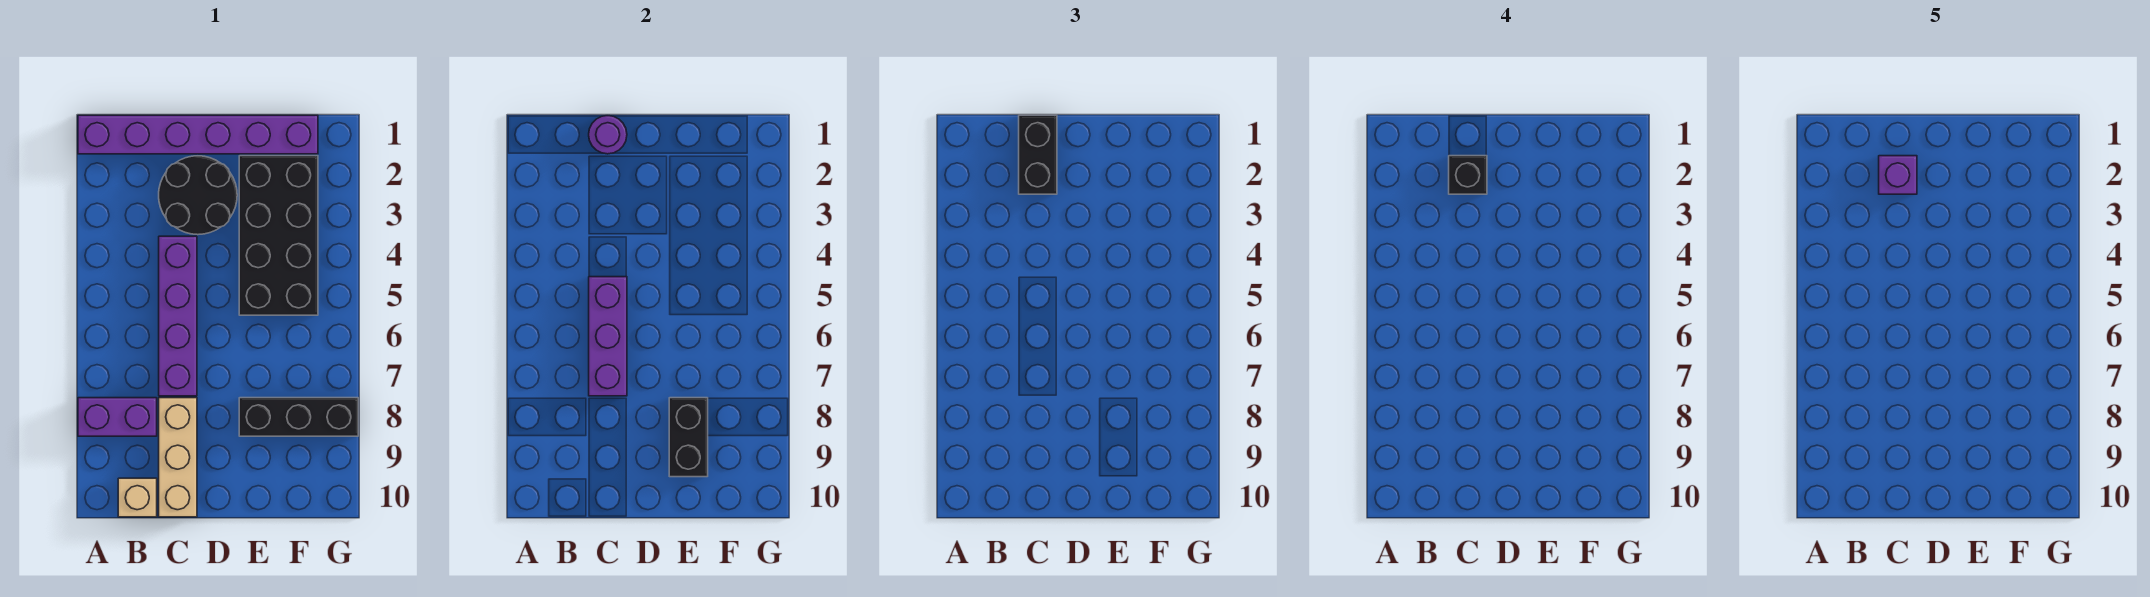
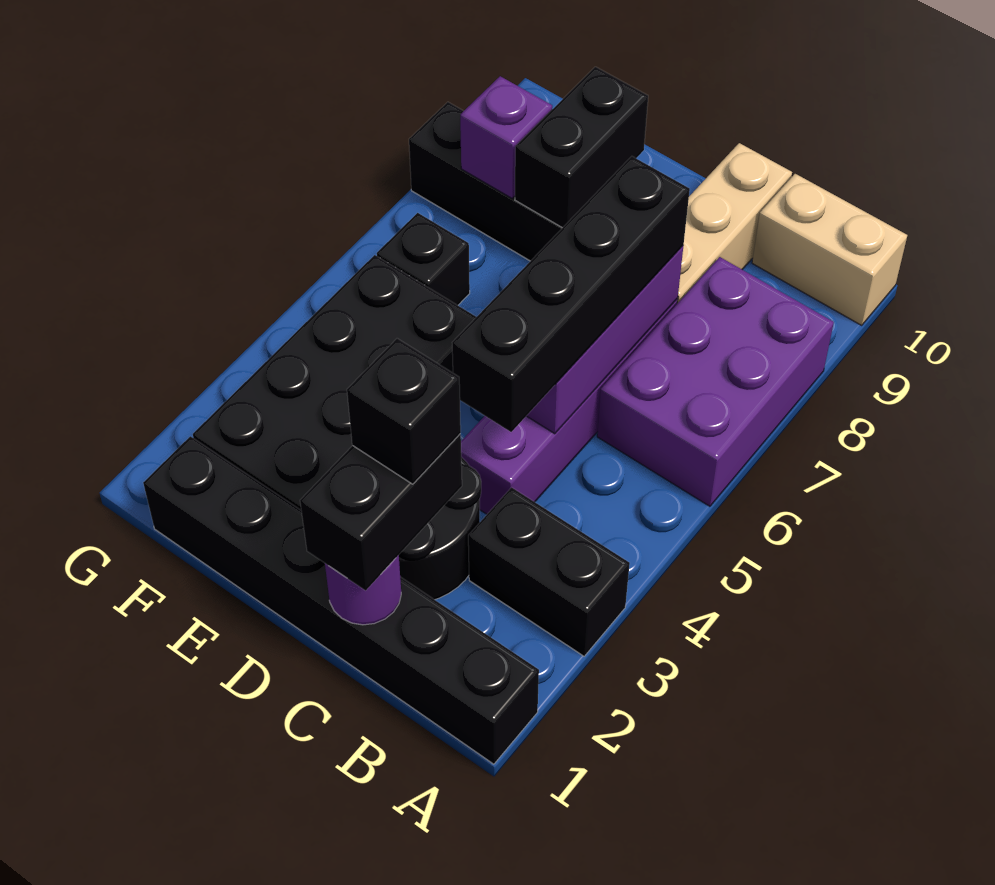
purple 1x6 brick [78,115,318,154] -> black 1x6 brick [143,436,539,764]
none -> black 1x2 brick [468,487,630,656]
purple 1x2 brick [78,398,157,436] -> purple 2x3 brick [597,257,834,506]
tan 1x1 brick [118,478,157,517] -> tan 1x2 brick [752,174,907,326]
purple 1x1 brick [1879,156,1917,194] -> purple 1x1 brick moved to [460,76,552,198]
none -> black 1x4 brick [452,156,690,432]
none -> black 1x1 brick [377,213,470,305]

